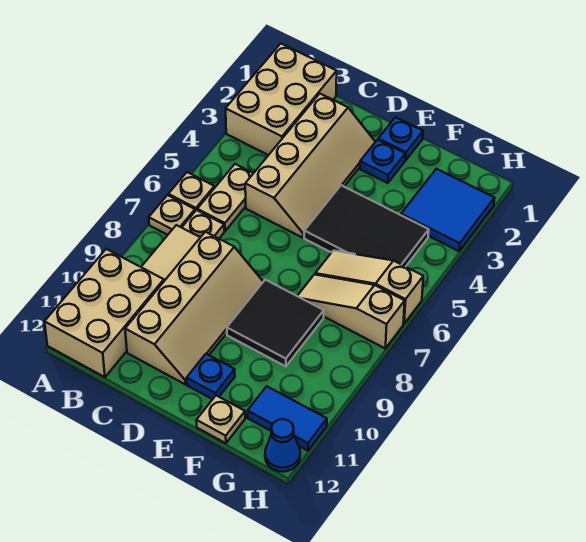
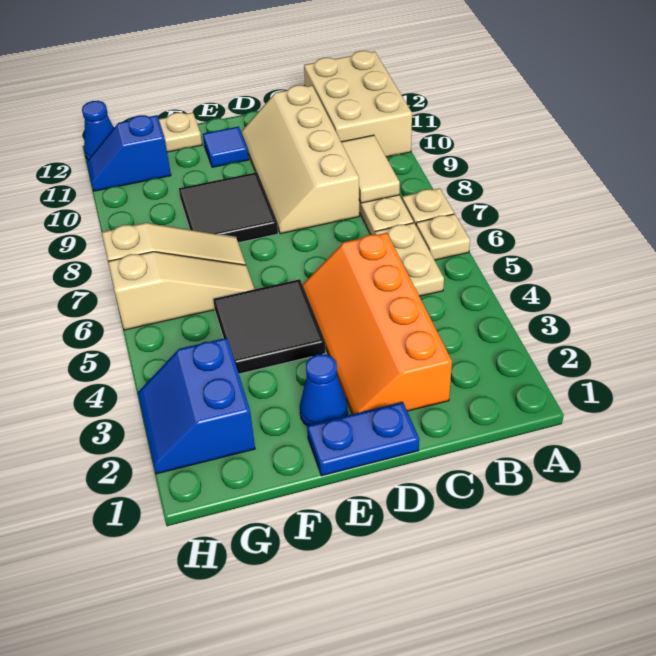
tan 2x3 brick [226,44,337,155] -> none
tan 2x4 slope [245,94,375,238] -> orange 2x4 slope [303,233,452,414]
blue 1x1 plate [378,117,423,160] -> blue 1x2 plate [307,402,419,476]
blue 1x1 plate [360,140,405,183] -> blue 1x1 cone [300,354,348,425]
black 2x3 tile [304,185,429,267] -> black 2x2 tile [213,279,325,374]
blue 1x1 plate [187,354,235,399] -> blue 1x1 tile [203,127,249,167]
blue 2x2 tile [401,169,495,251] -> blue 2x2 slope [138,338,255,474]
blue 1x2 tile [248,386,327,451] -> blue 1x2 slope [87,115,171,191]

